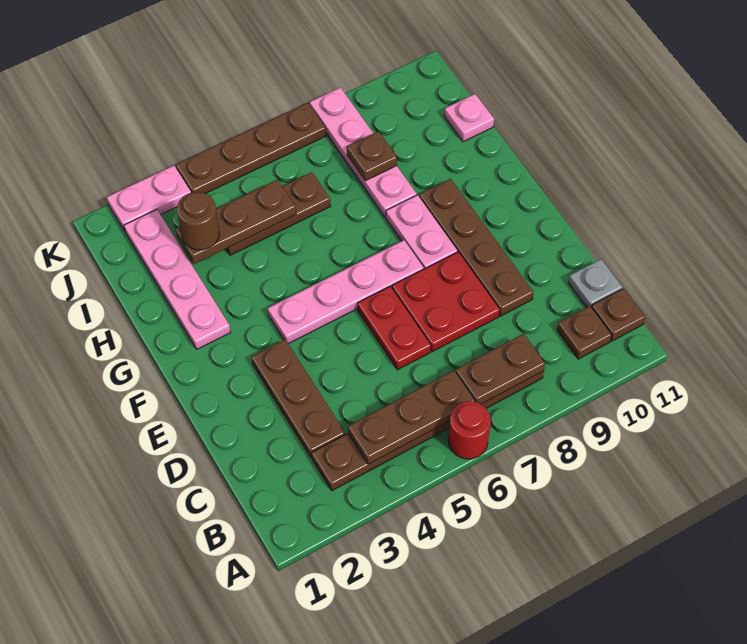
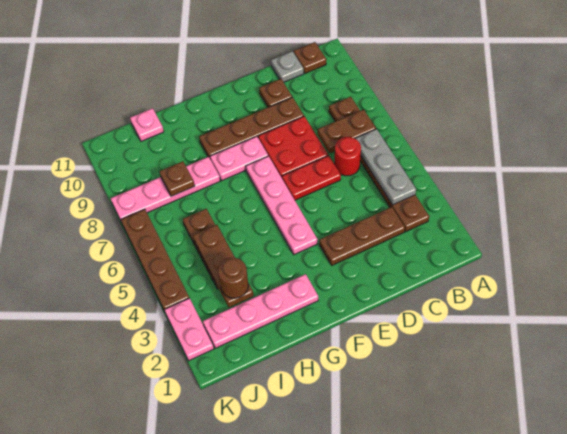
red 1x1 round brick [448,401,491,459] -> red 1x1 round brick moved to [334,137,361,176]
brown 1x3 plate [348,370,475,464] -> grey 1x3 plate [355,129,416,205]
brown 1x2 plate [456,334,545,404] -> brown 1x2 plate turned to [318,109,376,154]
brown 1x1 plate [557,306,612,359] -> brown 1x1 plate moved to [259,79,292,107]

